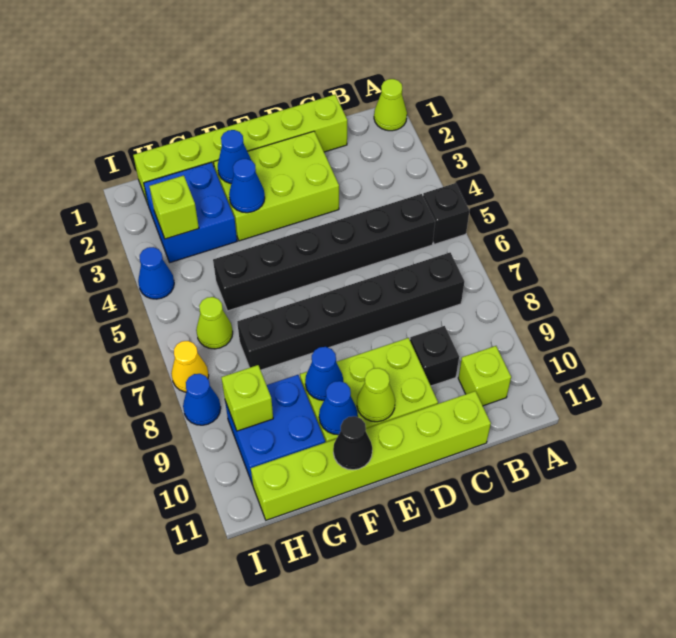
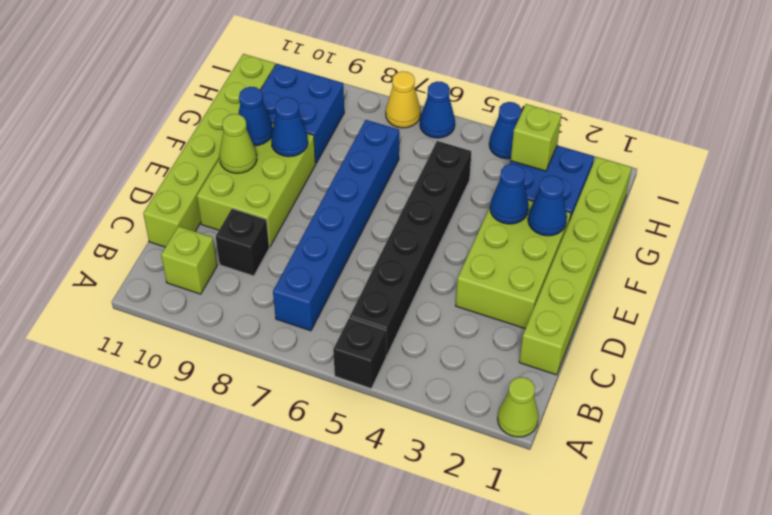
black 1x6 brick [237,253,464,370] -> blue 1x6 brick [273,120,399,331]
black 1x1 cone [333,416,372,470] -> none
lime 1x1 cone [196,297,233,349] -> none
lime 1x1 brick [221,365,273,431] -> none
blue 1x1 cone [183,374,221,425] -> blue 1x1 cone moved to [420,81,455,138]

